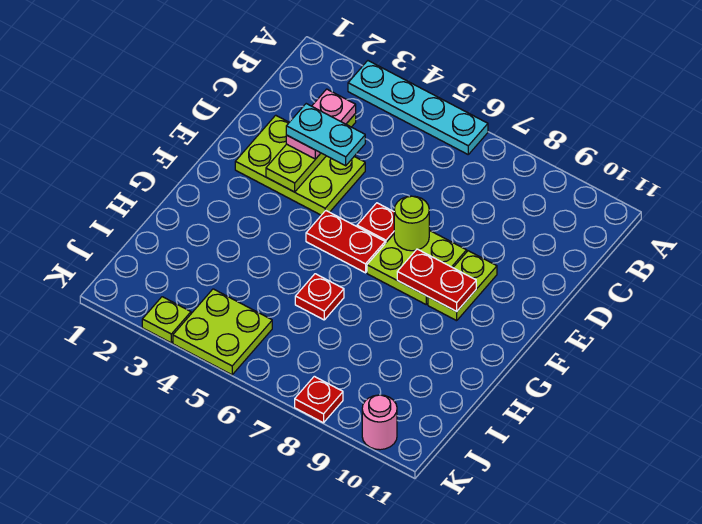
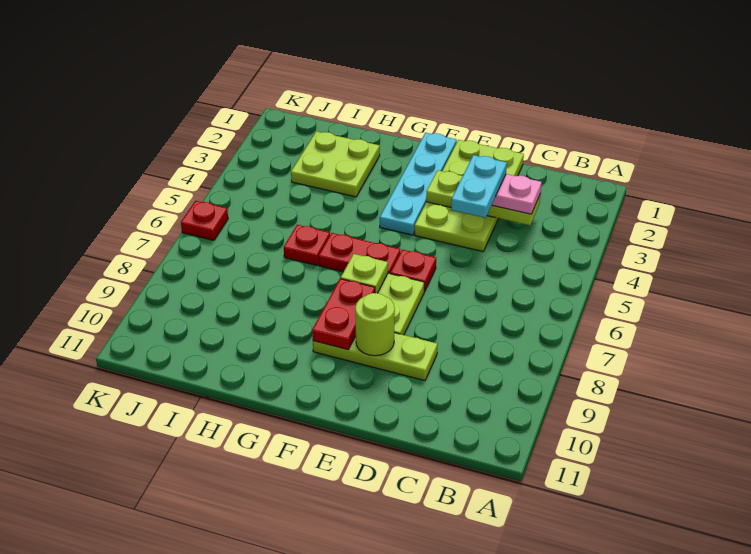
cyan 1x4 plate [348,61,488,154] -> cyan 1x4 plate moved to [380,133,457,235]
lime 2x3 plate [235,115,365,215] -> lime 2x4 plate [415,140,524,252]
lime 1x1 round brick [394,196,429,251] -> lime 1x1 round brick moved to [355,293,395,356]
lime 1x2 plate [428,251,497,321] -> lime 1x3 plate [313,333,438,381]
red 1x2 plate [306,211,385,273] -> red 1x2 plate turned to [319,233,400,274]
lime 2x2 plate [173,289,272,375] -> lime 2x2 plate moved to [291,131,380,197]
lime 1x1 plate [142,297,191,343] -> lime 1x1 plate moved to [341,254,388,293]
red 1x1 plate [295,376,343,423] -> red 1x1 plate moved to [181,201,228,240]
pink 1x1 round brick [362,395,397,450] -> none

